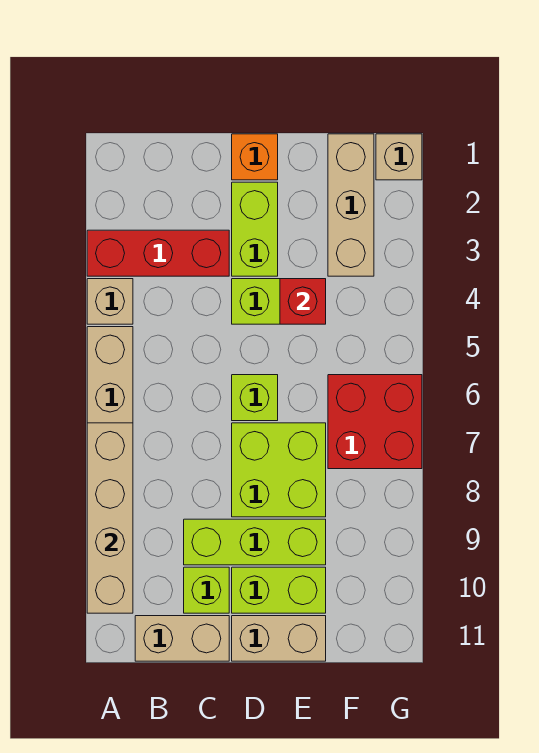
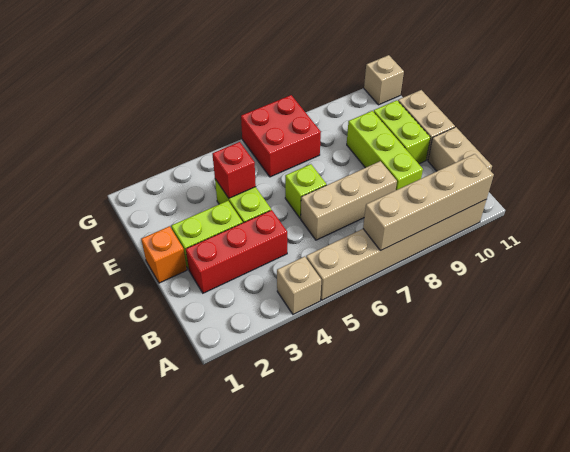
red 1x3 brick [87,230,229,276] -> red 1x3 brick turned to [186,210,287,293]
lime 1x1 brick [184,567,229,613] -> none
lime 2x2 brick [232,423,326,517] -> none
tan 1x3 brick [328,134,374,276] -> tan 1x3 brick moved to [301,161,397,240]
tan 1x1 brick [376,134,422,180] -> tan 1x1 brick moved to [364,55,404,105]

